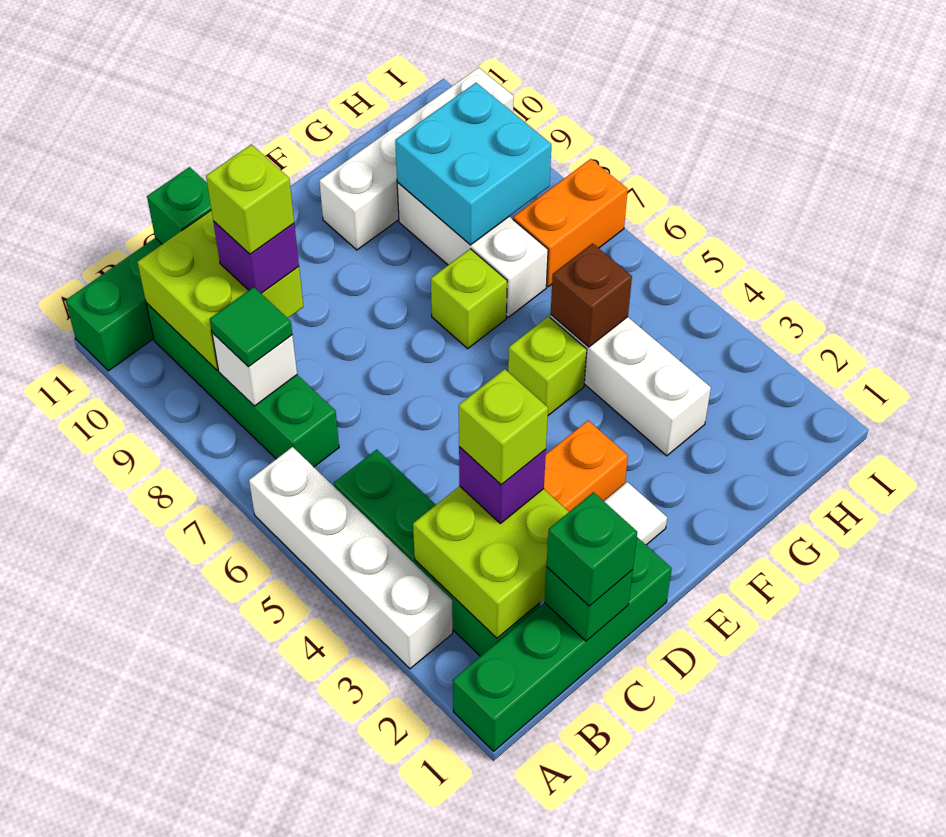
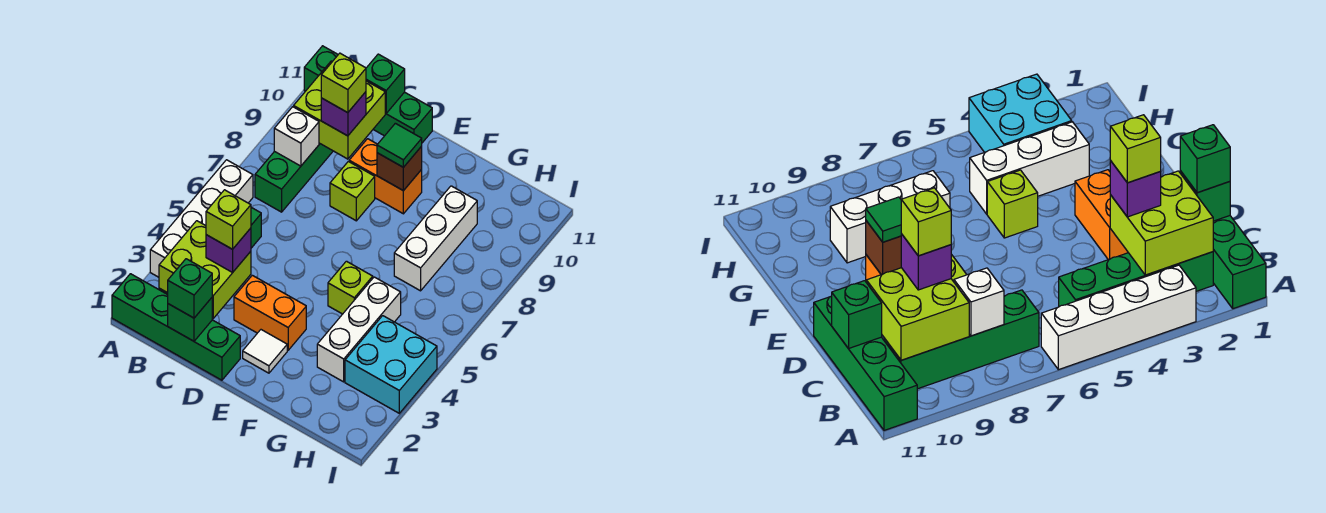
green 1x1 tile [210,287,292,367] -> green 1x1 tile moved to [377,123,422,167]
lime 1x1 brick [431,249,507,348] -> lime 1x1 brick moved to [330,161,375,221]
white 1x4 brick [319,67,514,250] -> none
brown 1x1 brick [551,243,632,347] -> brown 1x1 brick moved to [377,146,422,191]
cyan 2x2 brick [395,83,551,245] -> cyan 2x2 brick moved to [345,316,437,413]
orange 1x2 brick [513,159,628,287] -> orange 1x2 brick moved to [349,139,422,214]

